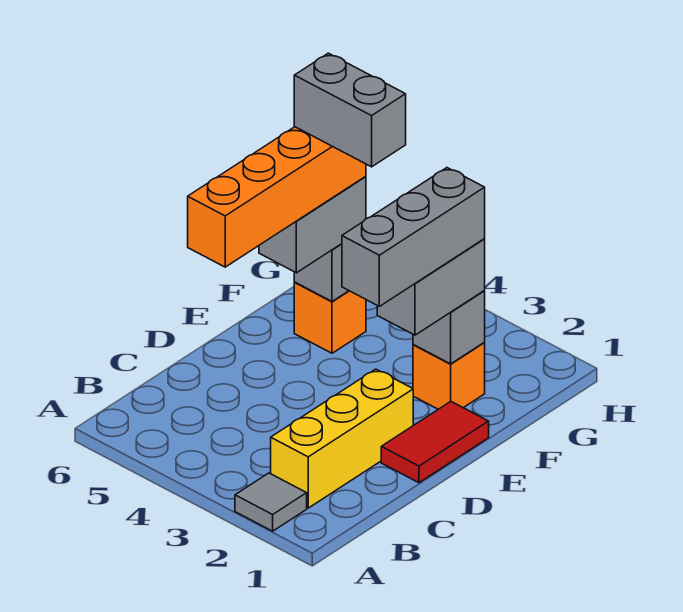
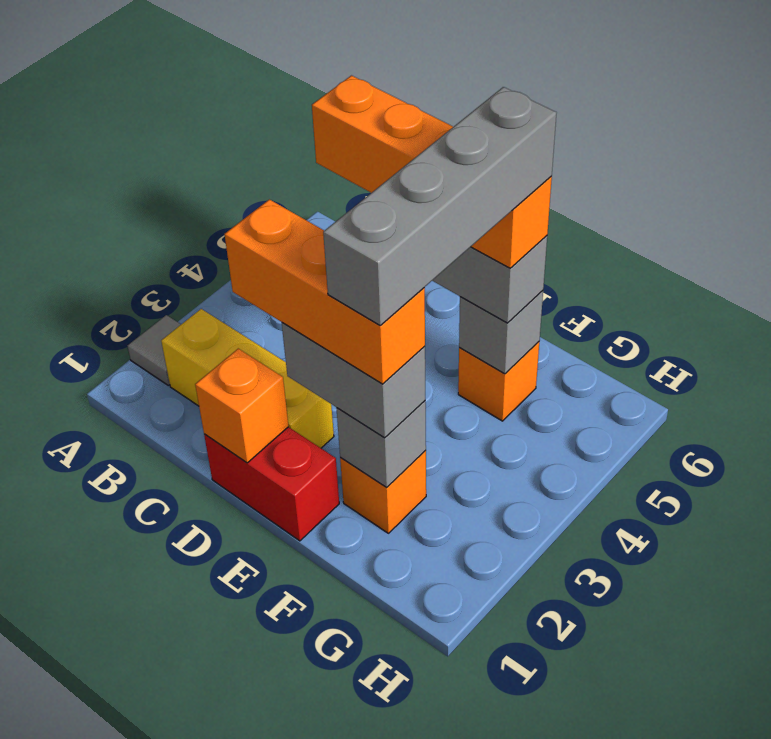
red 1x2 tile [381,402,489,483] -> red 1x2 brick [204,427,339,541]
none -> orange 1x1 brick [195,349,289,463]
grey 1x3 brick [342,168,485,306] -> orange 1x3 brick [225,199,425,384]
grey 1x2 brick [294,53,406,167] -> grey 1x4 brick [323,87,556,325]

